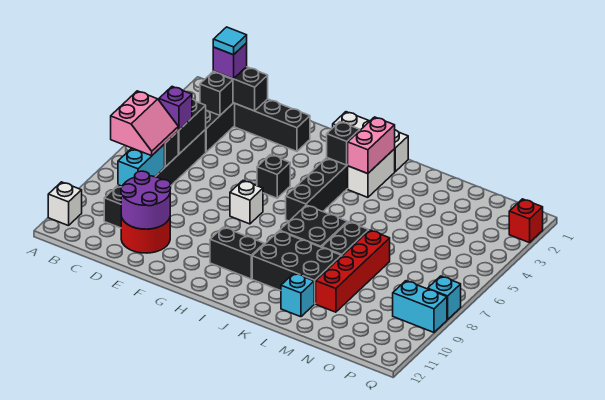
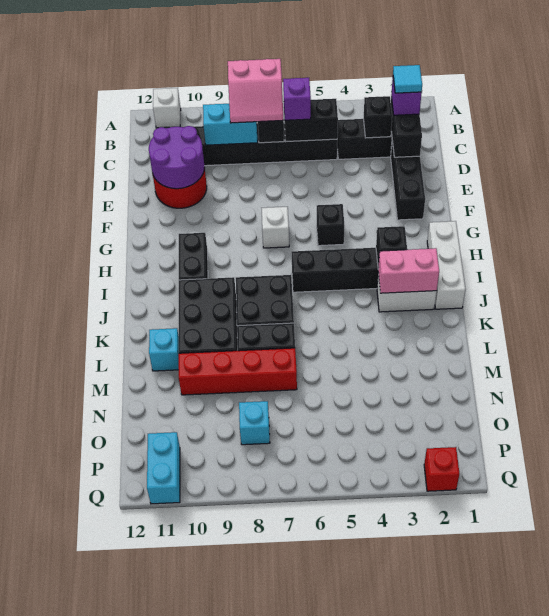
cyan 1x2 brick [393,281,447,332] -> cyan 1x2 brick moved to [147,432,180,504]
cyan 1x1 brick [428,276,461,320] -> cyan 1x1 brick moved to [239,401,270,445]

